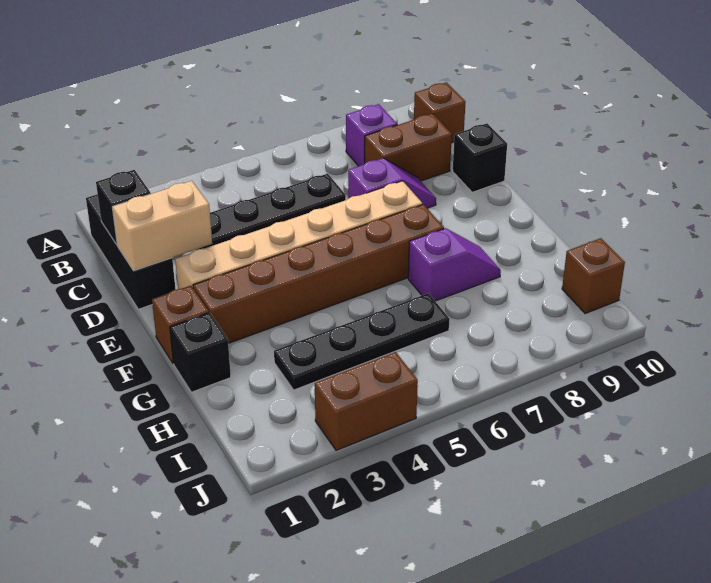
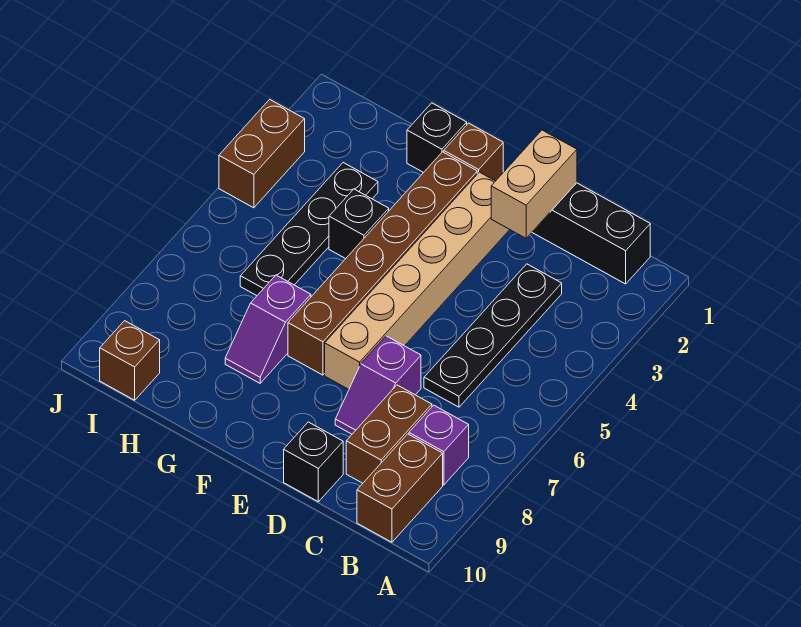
brown 1x1 brick [414,82,465,143] -> brown 1x2 brick [357,434,443,542]
black 1x1 brick [96,170,151,245] -> black 1x1 brick moved to [329,189,389,259]

